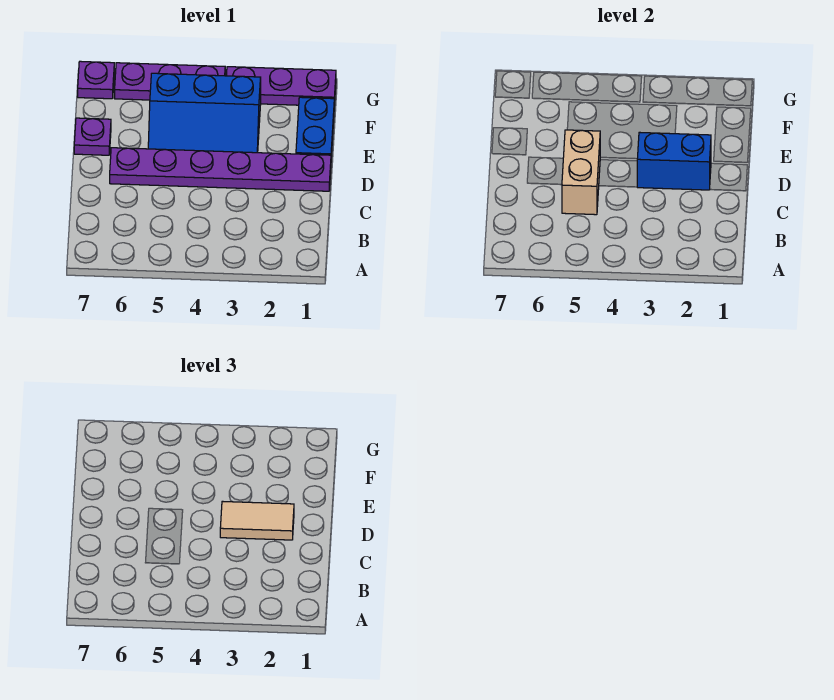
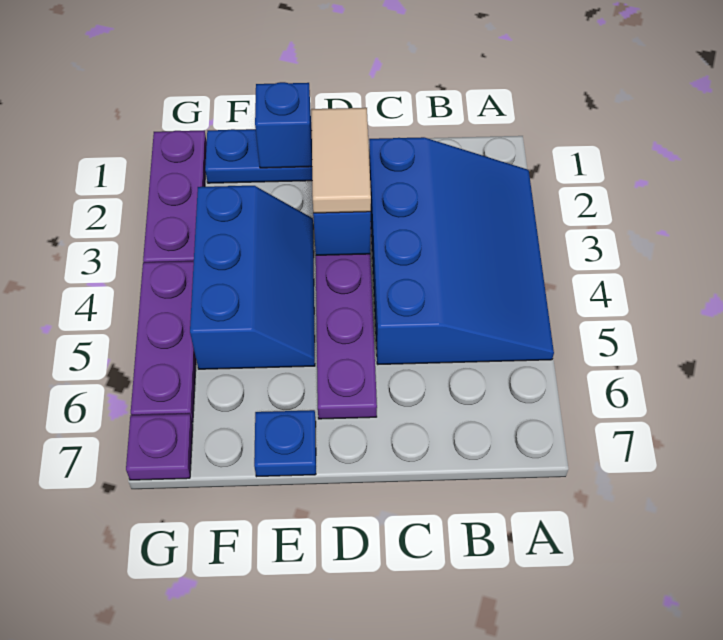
none -> blue 3x4 slope [369,137,554,364]
tan 1x2 brick [562,130,601,215] -> none
none -> blue 1x1 brick [255,82,312,168]
purple 1x1 plate [74,118,111,155] -> blue 1x1 plate [254,410,316,477]

